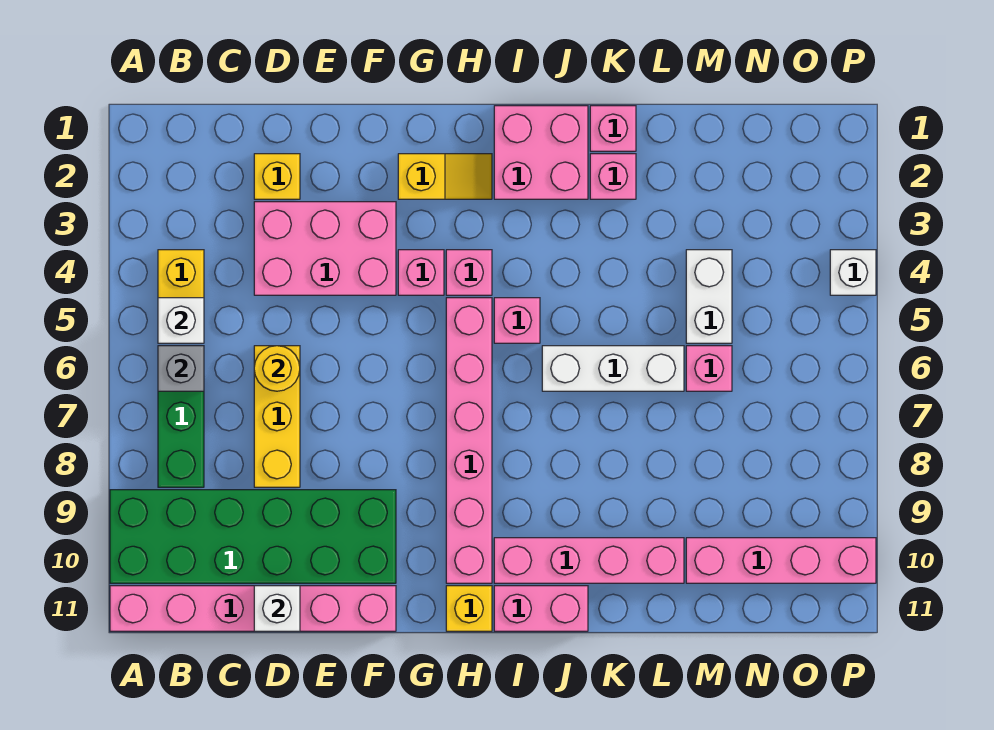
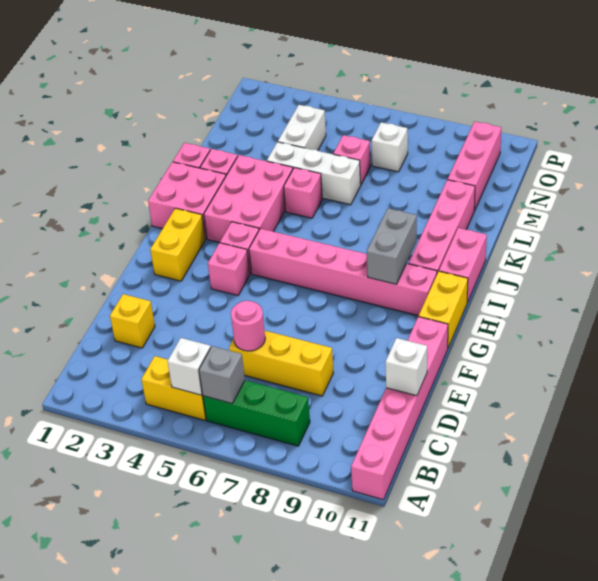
green 2x6 brick [110,490,396,583] -> none
pink 2x3 brick [254,202,396,295] -> pink 2x3 brick moved to [204,155,293,243]
yellow 1x1 round brick [254,346,300,391] -> pink 1x1 round brick [231,301,265,351]
yellow 1x2 slope [398,154,492,199] -> yellow 1x2 brick [150,208,205,281]
none -> grey 1x2 brick [367,208,417,284]
yellow 1x1 brick [446,586,492,631] -> yellow 1x2 brick [419,271,468,348]
pink 1x1 brick [494,298,540,343] -> pink 1x1 brick moved to [284,168,322,218]
white 1x3 brick [542,346,684,391] -> white 1x3 brick turned to [267,142,361,205]
white 1x2 brick [686,250,732,343] -> white 1x2 brick turned to [278,105,326,150]
pink 1x4 brick [686,538,876,583] -> pink 1x3 brick [448,122,501,211]
white 1x1 brick [830,250,876,295] -> white 1x1 brick moved to [372,122,408,172]

